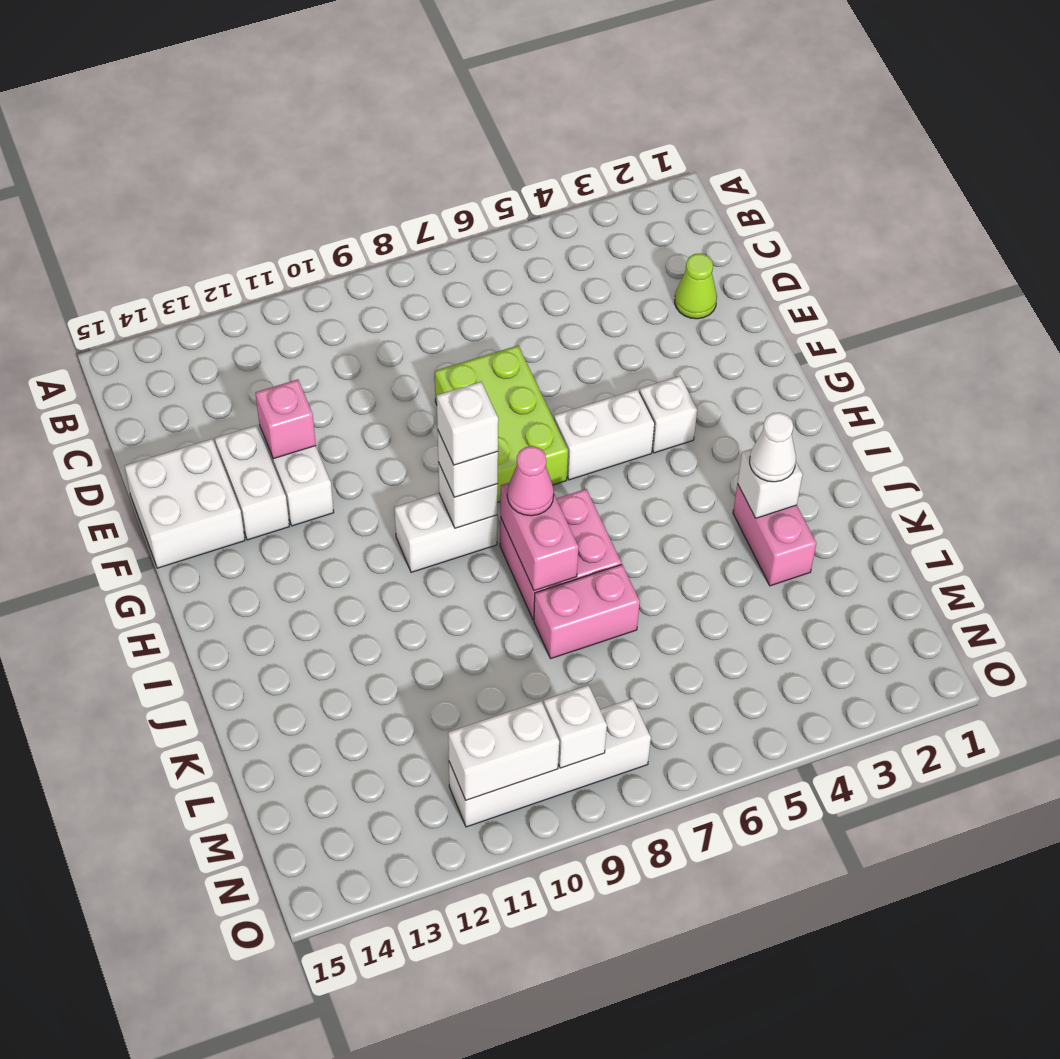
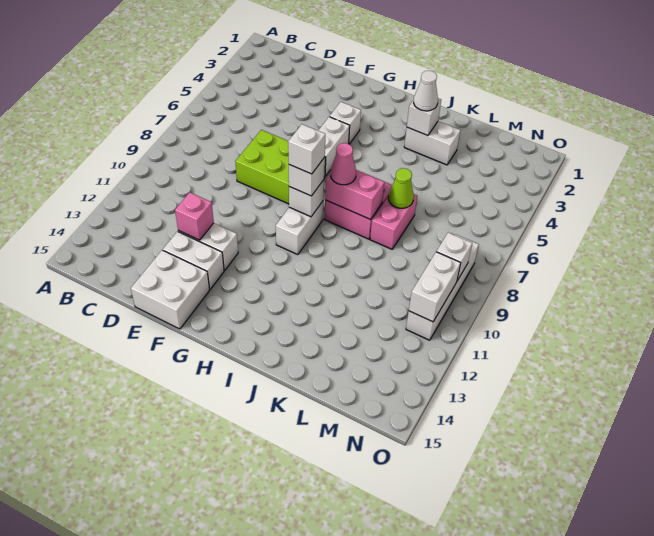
lime 1x1 cone [675,253,717,319] -> lime 1x1 cone moved to [388,168,414,208]
pink 1x2 brick [733,484,816,586] -> white 1x2 brick [404,121,460,165]

